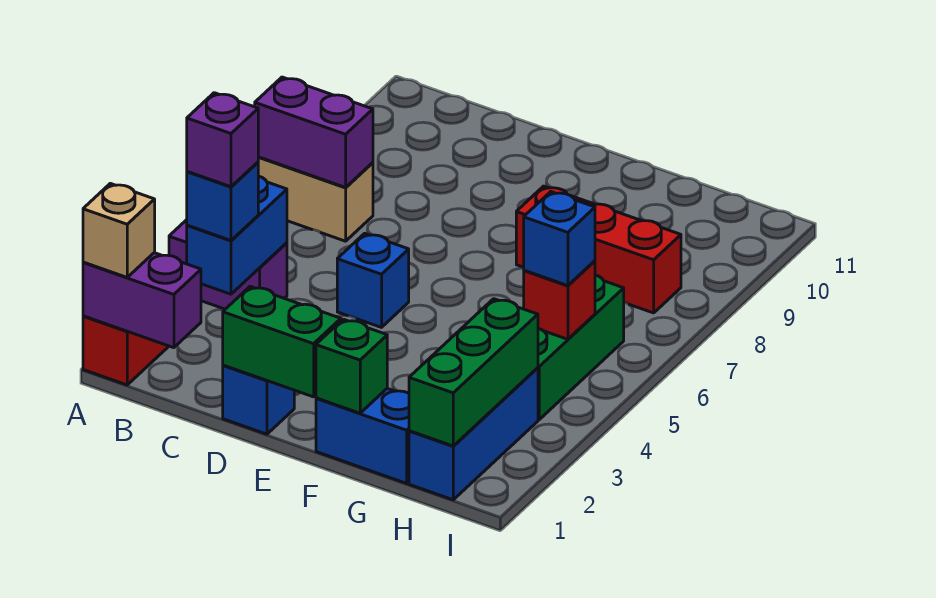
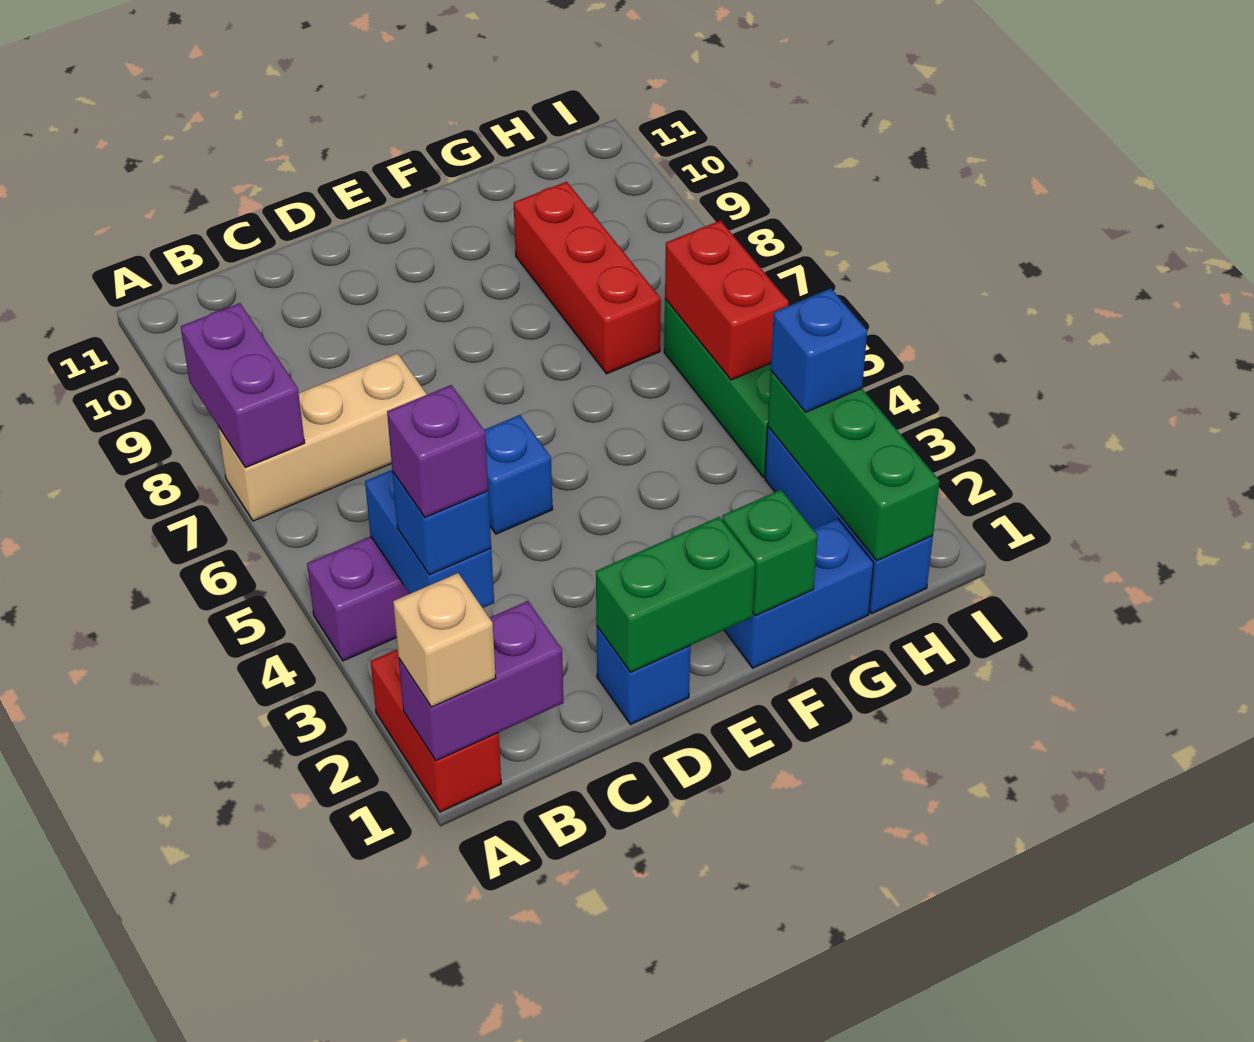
tan 1x2 brick [258,157,373,241] -> tan 1x3 brick [218,353,427,521]
purple 1x2 brick [255,77,373,187] -> purple 1x2 brick turned to [181,303,305,468]
red 1x3 brick [516,186,681,313] -> red 1x3 brick turned to [514,182,661,374]
red 1x1 brick [524,261,595,339] -> red 1x2 brick [665,221,789,380]
blue 1x1 brick [524,192,595,286] -> blue 1x1 brick moved to [771,288,867,412]

